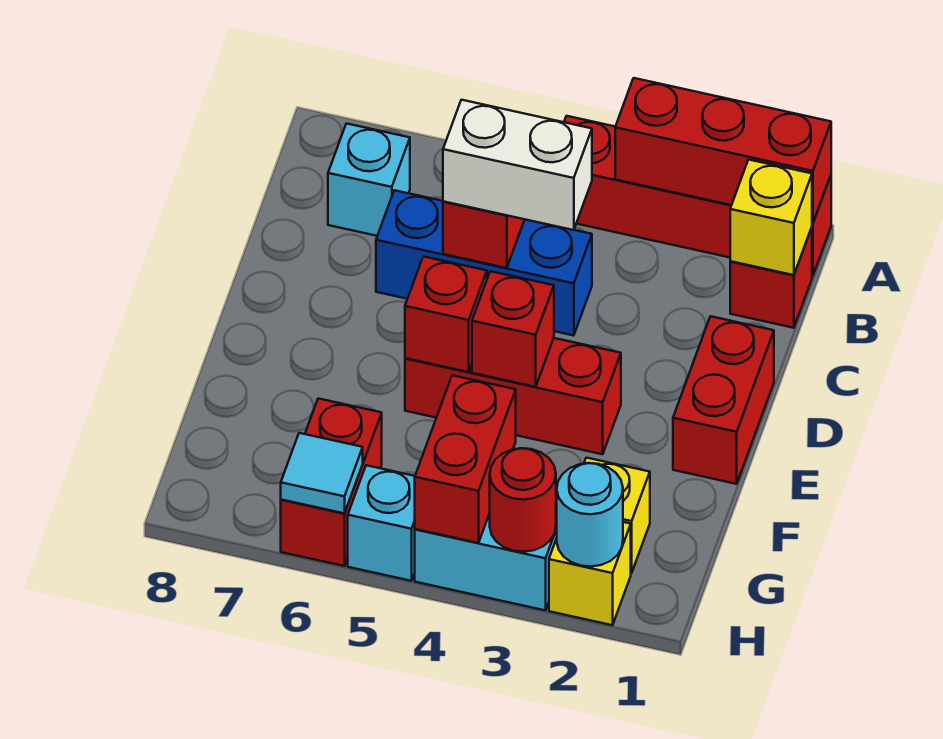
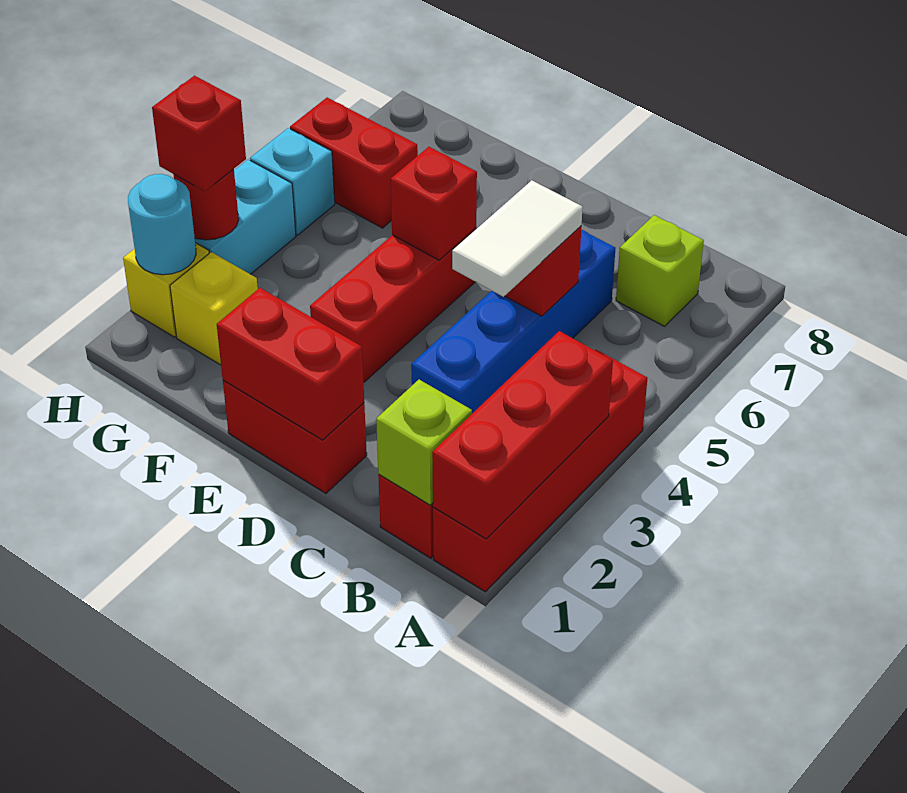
yellow 1x1 brick [730,160,812,275] -> lime 1x1 brick [376,380,472,505]
cyan 1x1 brick [328,124,410,236] -> lime 1x1 brick [616,215,704,326]
blue 1x3 brick [376,190,592,336] -> blue 1x4 brick [411,230,615,413]
white 1x2 brick [443,100,592,230] -> white 1x2 tile [452,180,583,297]
red 1x1 brick [472,271,554,387] -> red 1x1 brick moved to [152,76,246,191]
red 1x2 brick [415,375,516,543] -> red 1x2 brick moved to [217,288,364,440]
cyan 1x1 tile [281,433,363,513] -> none

